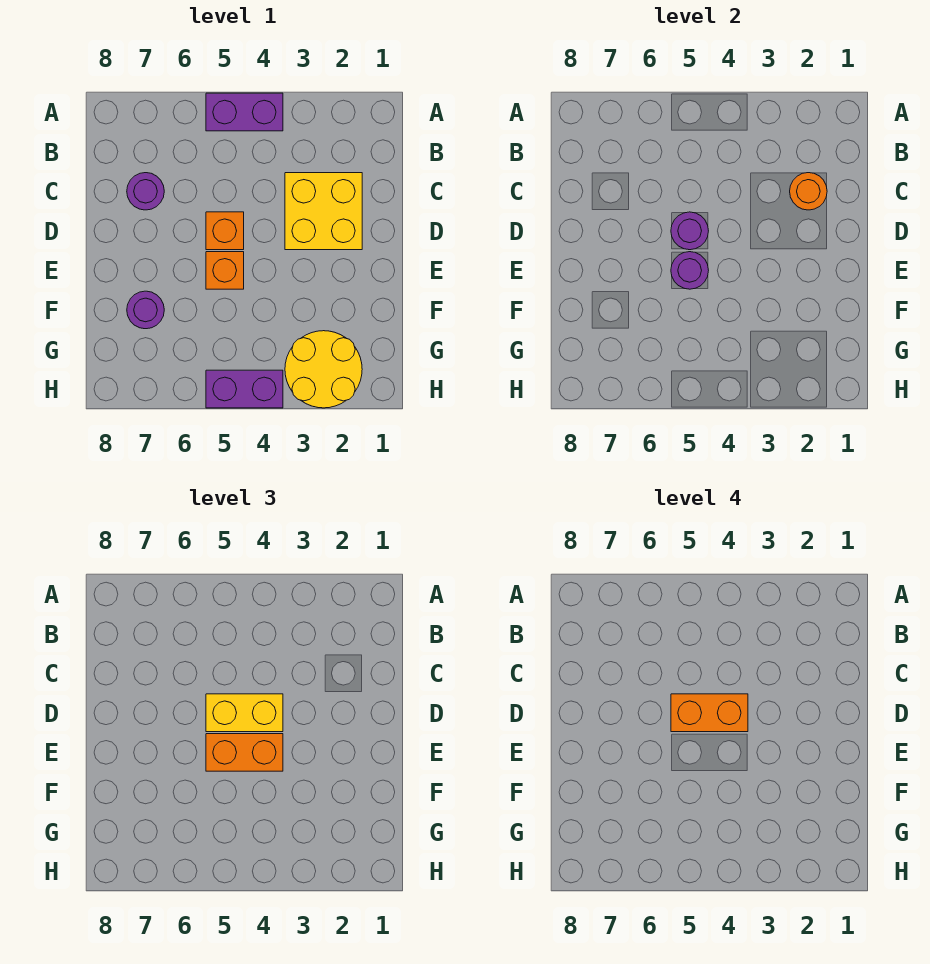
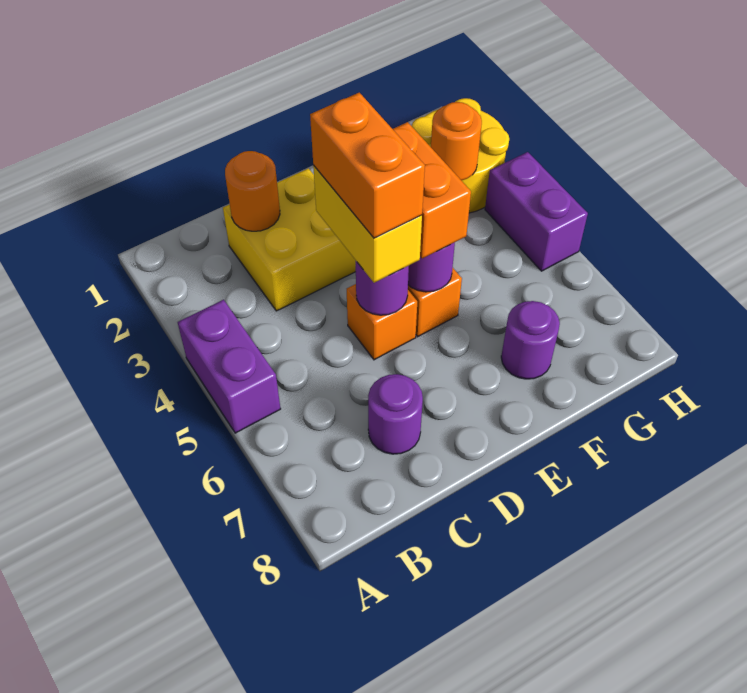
none -> orange 1x1 round brick [431,102,482,181]

